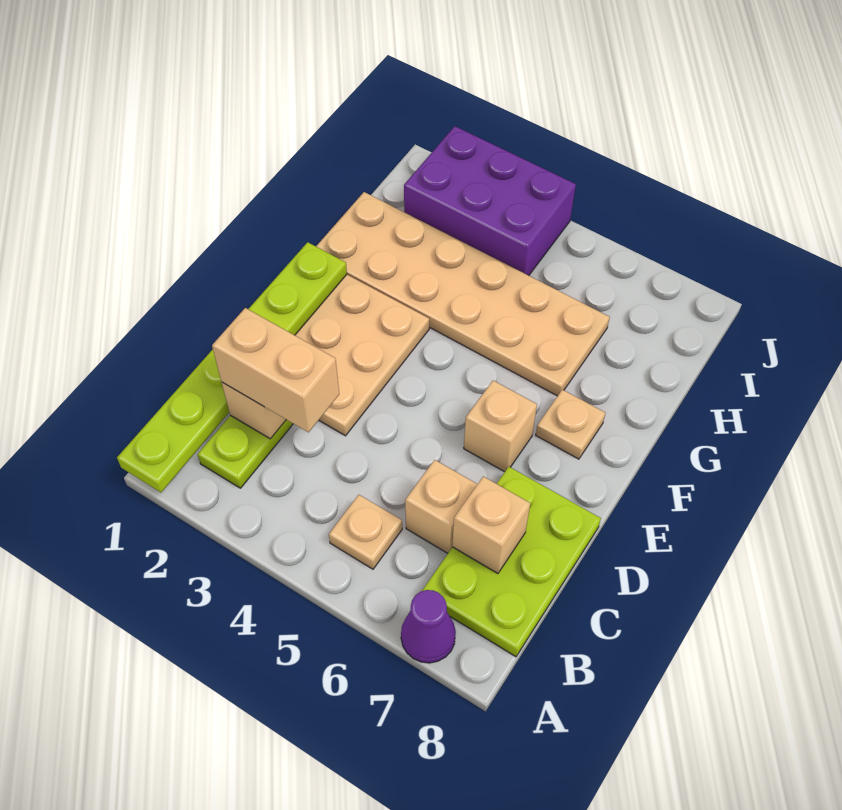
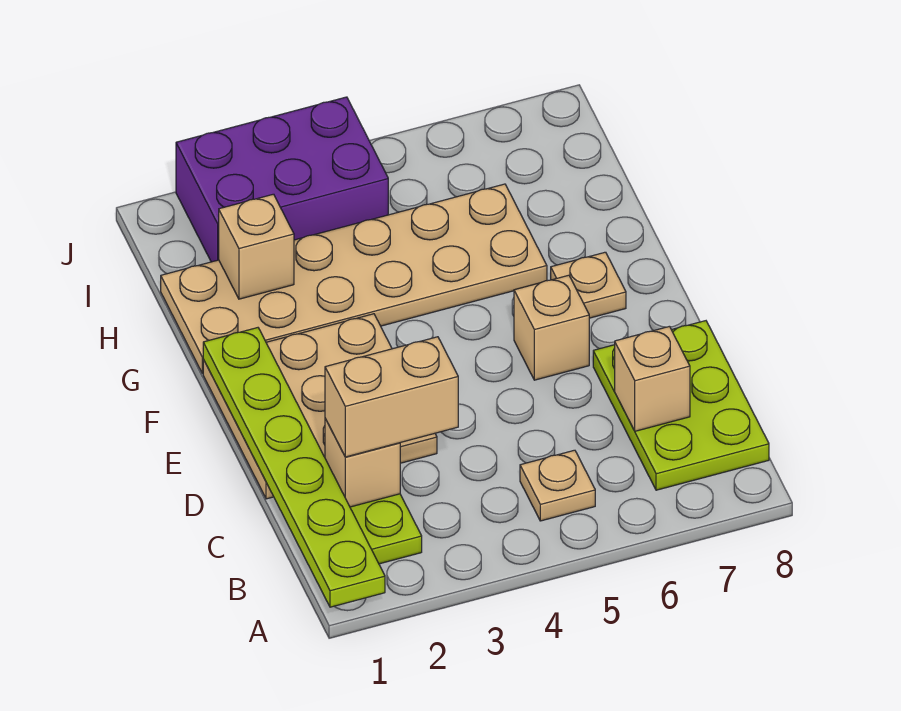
purple 1x1 cone [401,590,456,663] -> none
tan 1x1 brick [405,460,477,553] -> tan 1x1 brick moved to [219,194,294,299]

